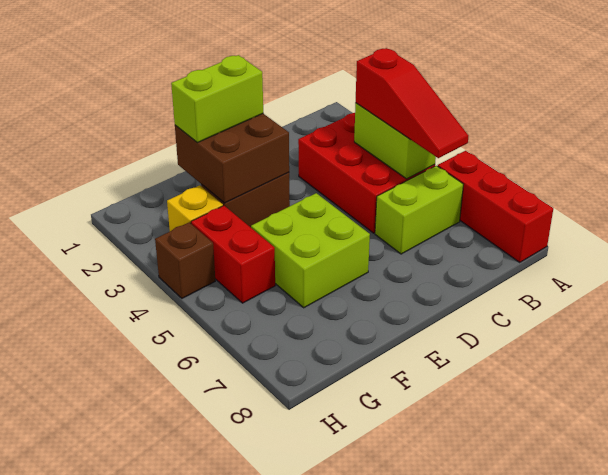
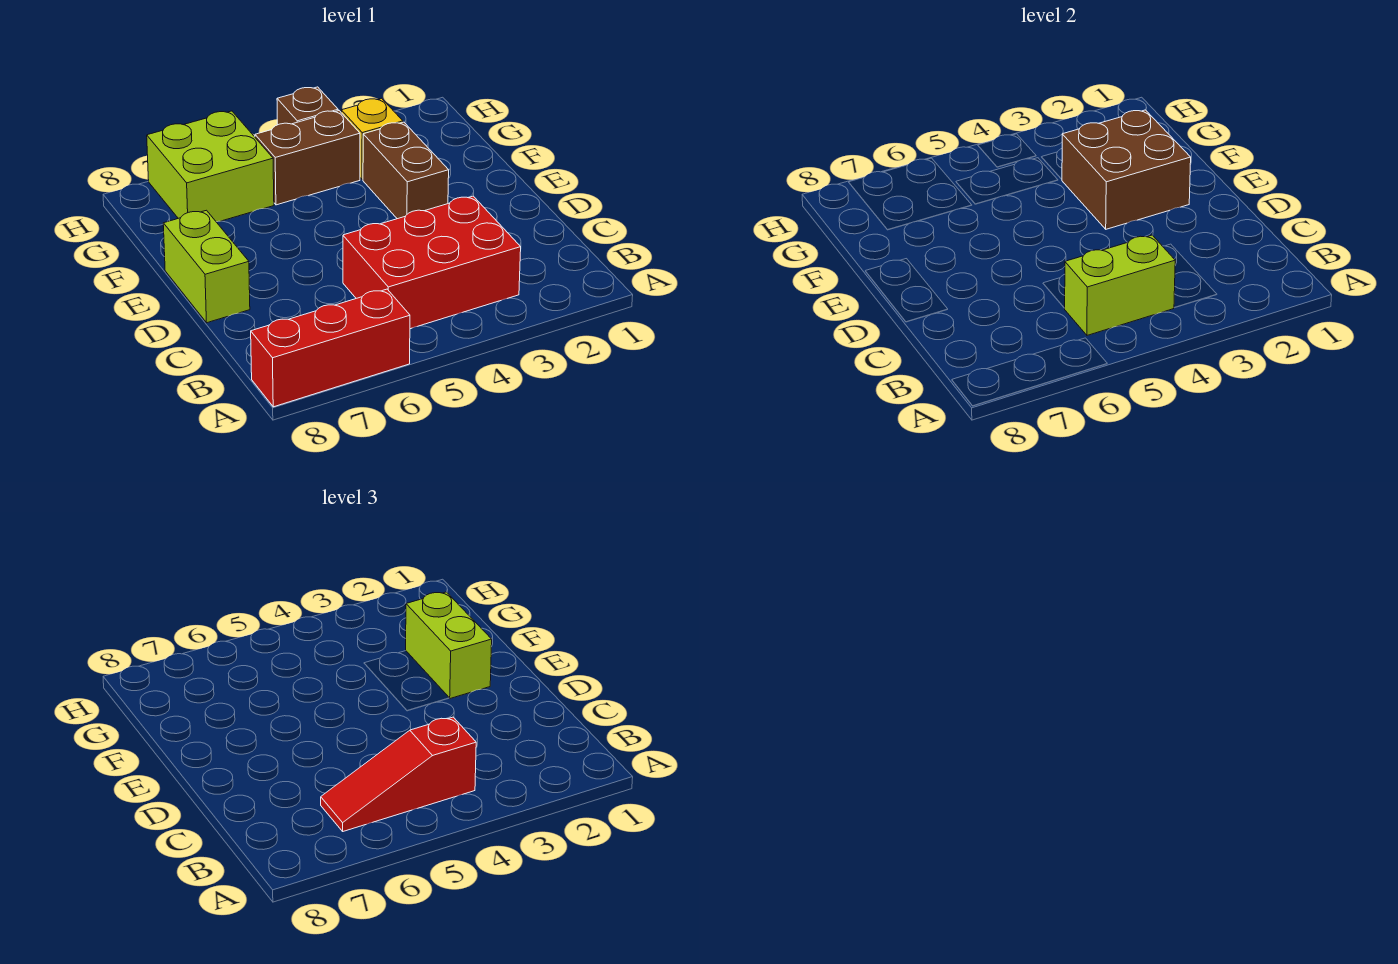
lime 1x2 brick [375,166,463,254] -> lime 1x2 brick moved to [163,210,250,323]
lime 2x2 brick [251,193,370,308] -> lime 2x2 brick moved to [147,111,274,222]
red 1x2 brick [191,206,275,303] -> brown 1x2 brick [255,111,360,205]

